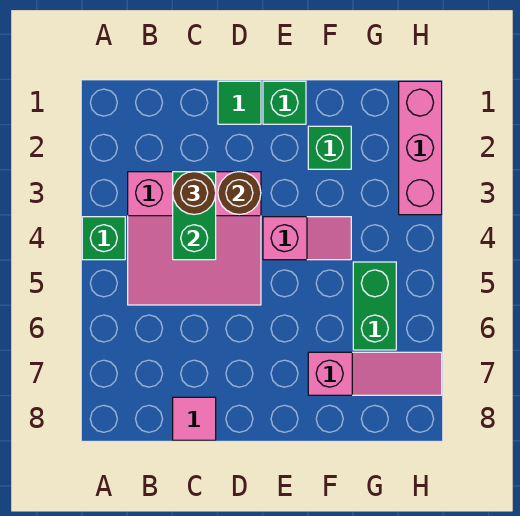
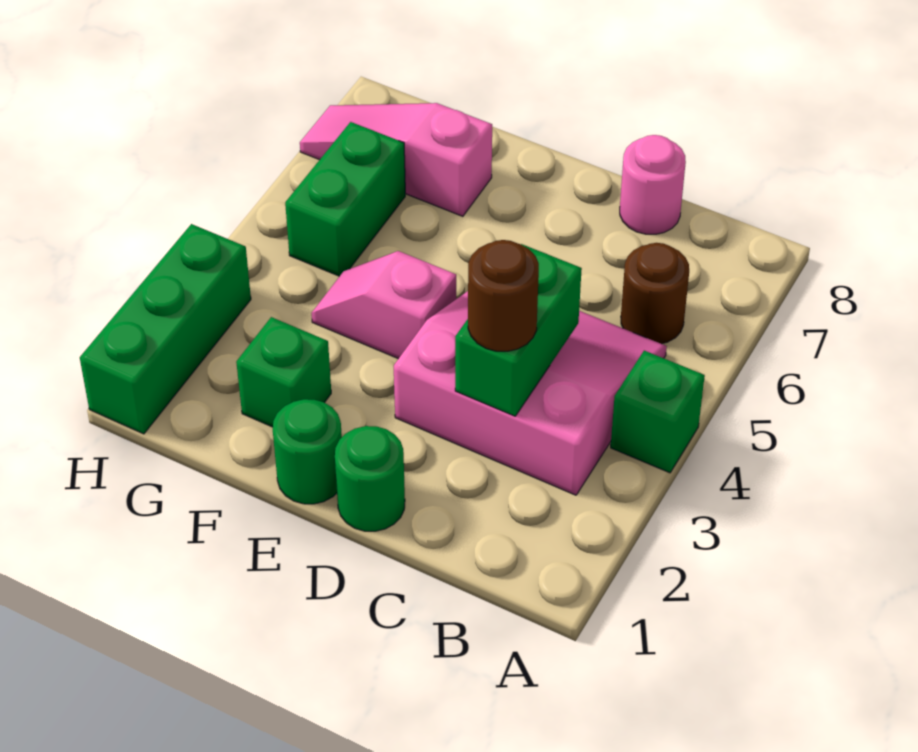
pink 1x1 tile [173,397,216,440] -> pink 1x1 round brick [620,135,686,234]
green 1x1 tile [218,81,261,124] -> green 1x1 round brick [335,426,405,531]
brown 1x1 round brick [218,172,261,214] -> brown 1x1 round brick moved to [621,243,689,344]
green 1x1 brick [263,81,306,124] -> green 1x1 round brick [273,399,342,504]
pink 1x3 brick [399,81,442,215] -> green 1x3 brick [80,224,251,434]

